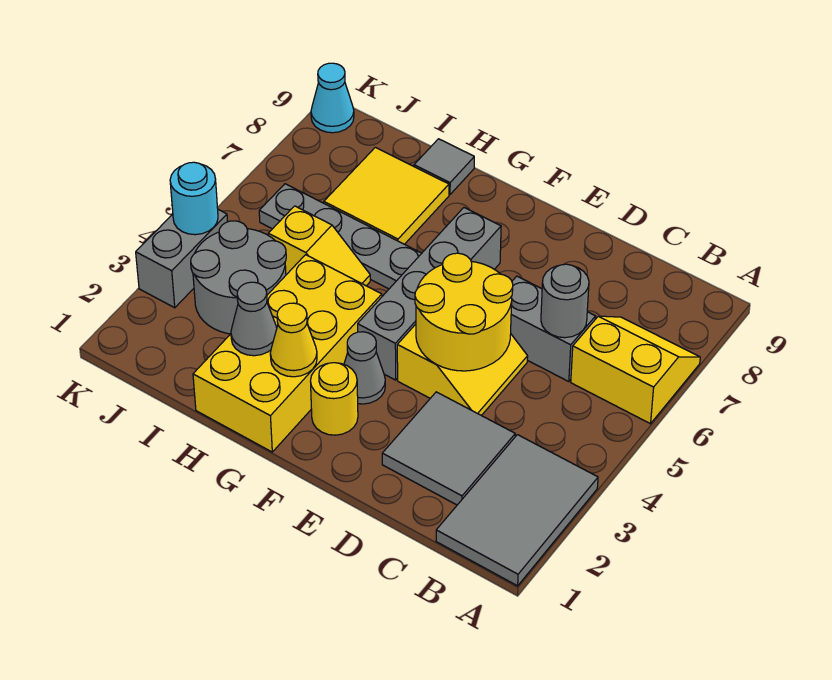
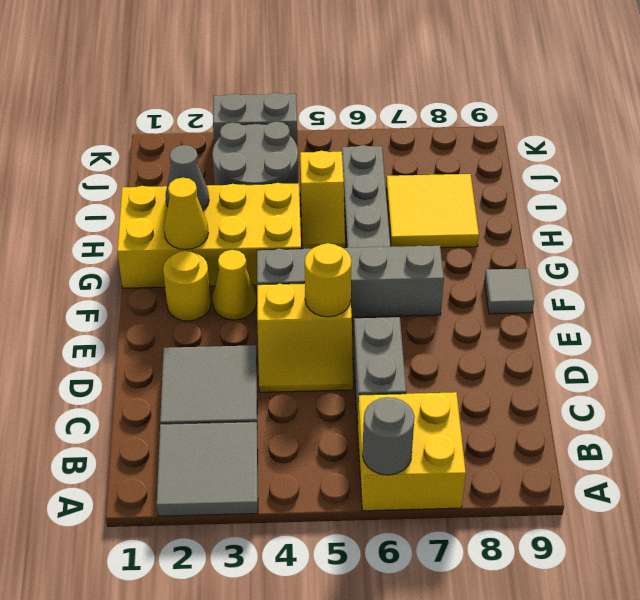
grey 2x3 tile [436,435,598,586] -> grey 2x2 tile [157,422,258,516]
yellow 2x2 slope [571,316,700,424] -> yellow 2x2 brick [358,392,466,511]
grey 1x1 round brick [541,264,589,338] -> grey 1x1 round brick moved to [362,397,414,475]
yellow 2x2 round brick [415,253,513,371] -> yellow 1x1 round brick [305,243,352,317]
grey 1x1 cone [344,332,385,404] -> yellow 1x1 cone [213,250,256,320]
grey 1x1 tile [414,139,474,195] -> grey 1x1 tile moved to [484,268,534,314]
cyan 1x1 round brick [170,162,218,235] -> none
cyan 1x1 cone [311,63,354,133] -> none

